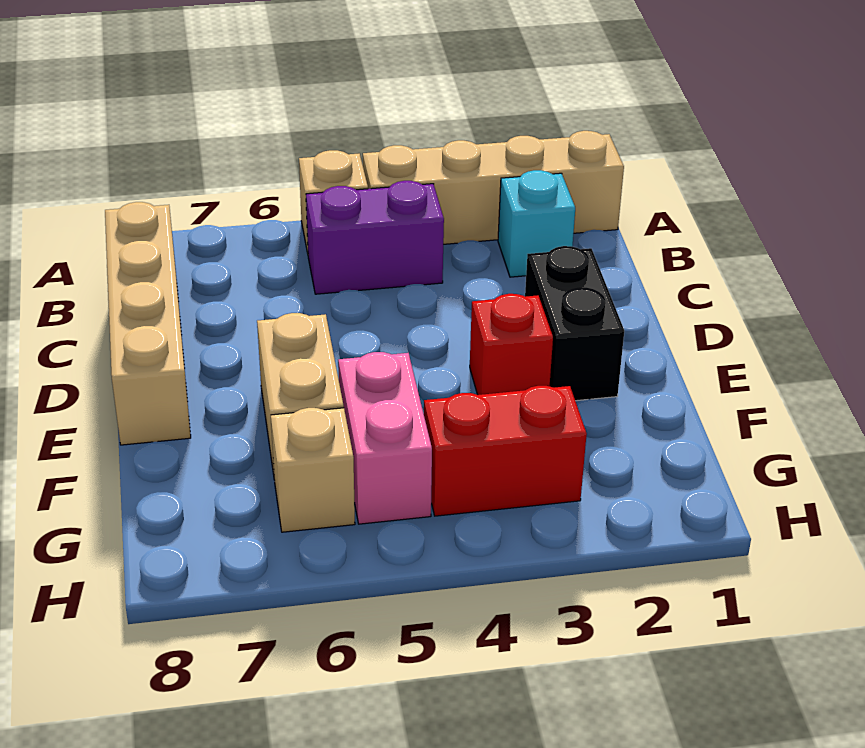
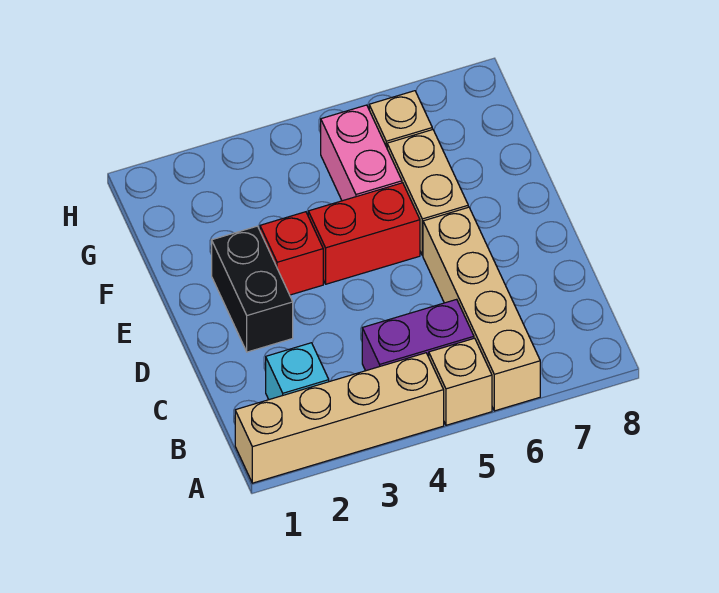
tan 1x4 brick [105,202,191,445] -> tan 1x4 brick moved to [423,207,540,411]
red 1x2 brick [424,386,587,516] -> red 1x2 brick moved to [308,183,420,284]

